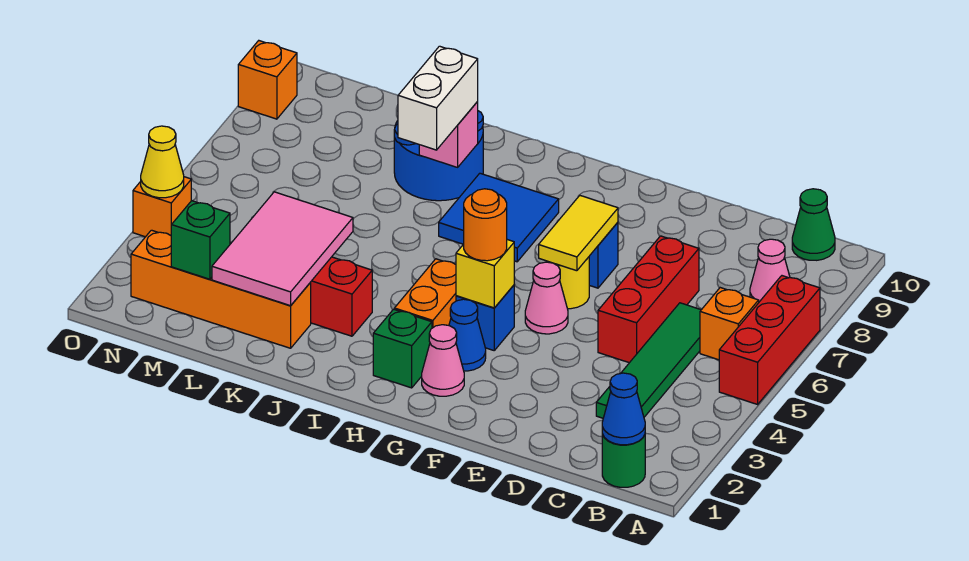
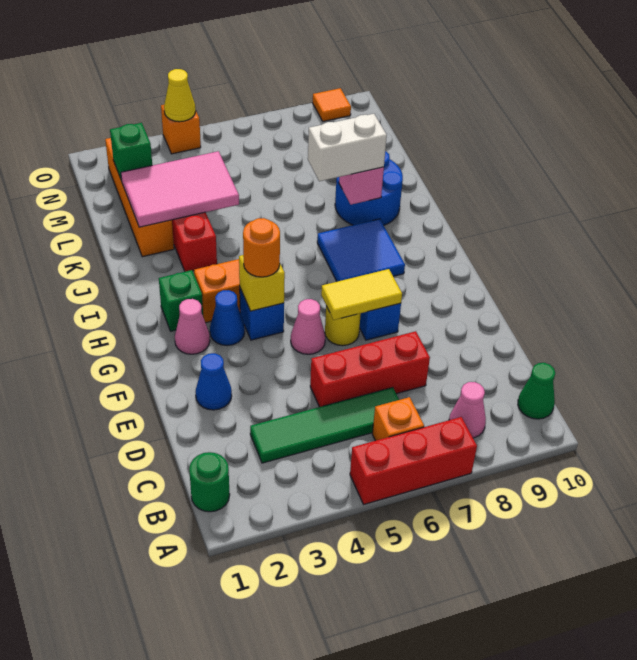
blue 1x1 cone [602,373,645,445] -> blue 1x1 cone moved to [195,353,232,410]
orange 1x1 brick [238,41,297,119] -> orange 1x1 tile [313,88,351,121]

